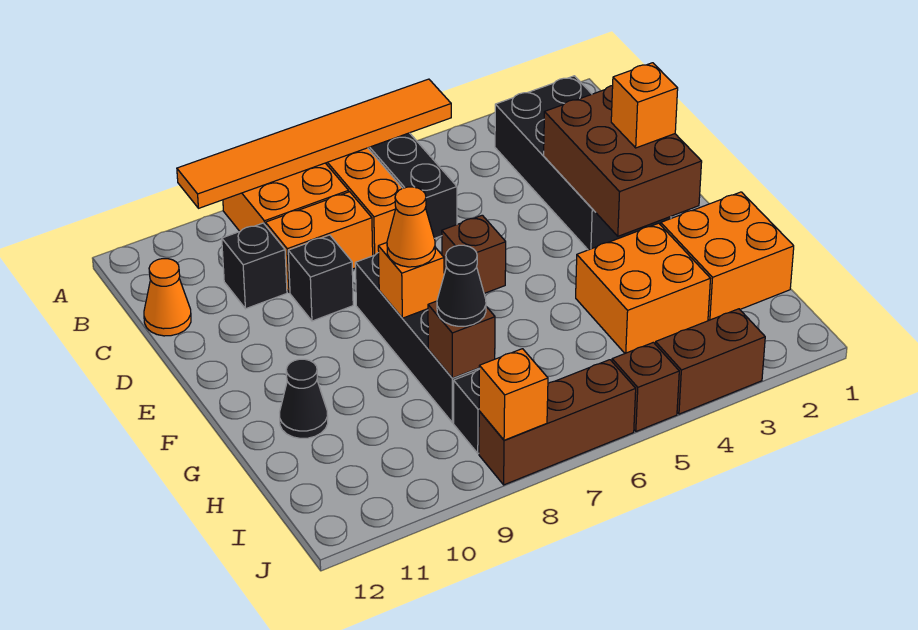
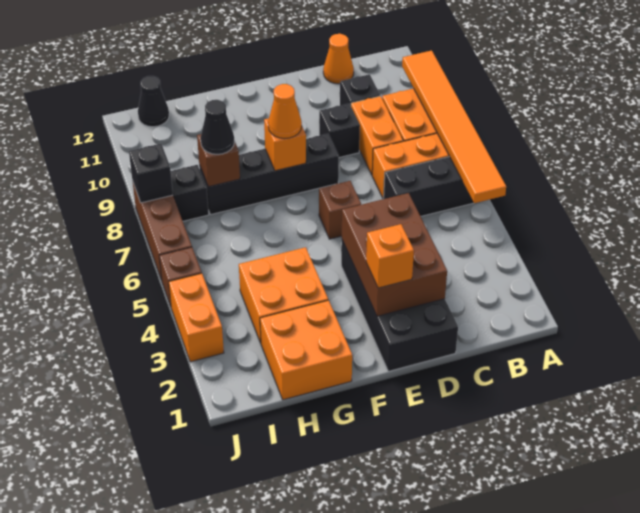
black 2x4 brick [495,76,671,250] -> black 2x4 brick turned to [341,240,458,371]
brown 2x3 brick [544,85,702,236] -> brown 2x3 brick turned to [342,193,447,316]
black 1x1 cone [280,359,328,438] -> black 1x1 cone moved to [138,76,169,127]
brown 1x2 brick [655,309,765,414] -> orange 1x2 brick [169,273,224,362]
orange 1x1 brick [479,349,548,440] -> black 1x1 brick [129,144,173,203]

